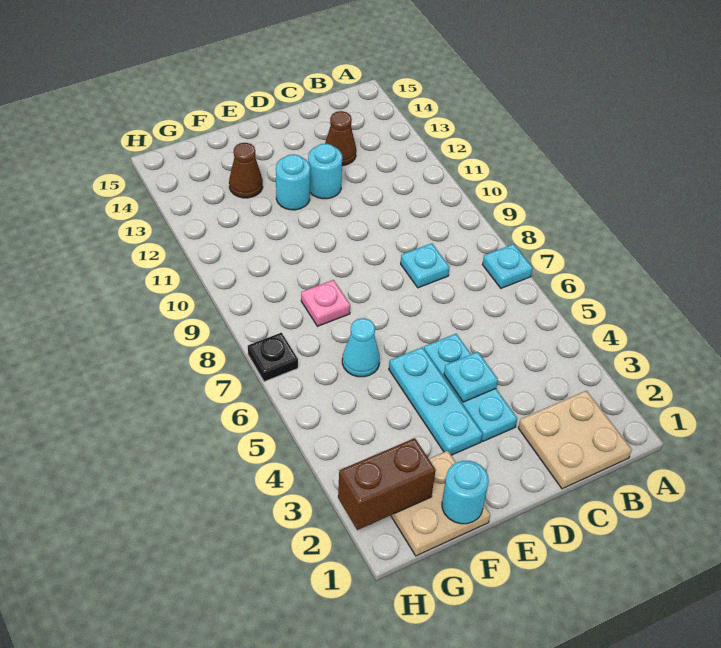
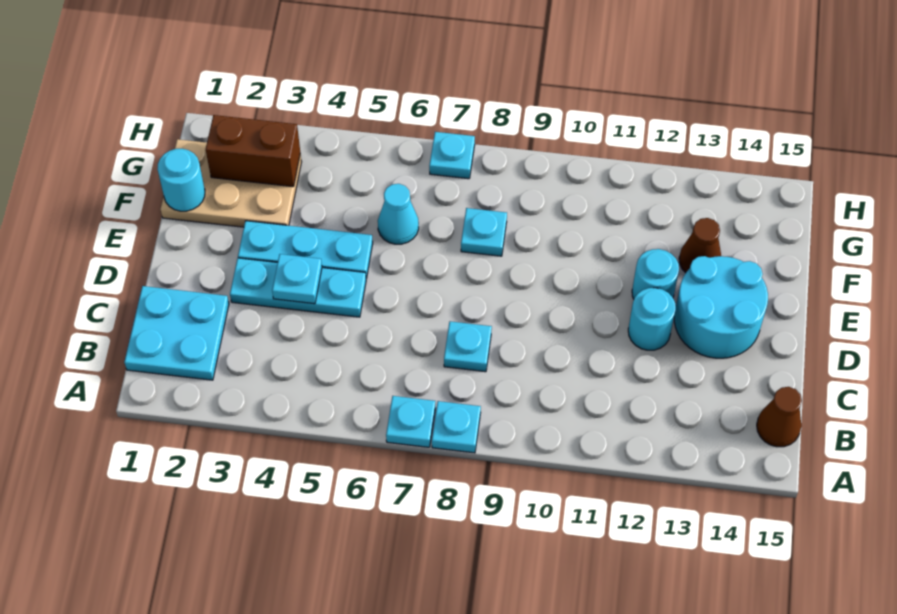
none -> cyan 1x1 plate [432,401,481,453]
tan 2x2 plate [518,391,632,489] -> cyan 2x2 plate [124,286,229,380]
brown 1x1 cone [325,111,356,166] -> brown 1x1 cone moved to [757,387,802,447]
none -> cyan 2x2 round brick [674,256,768,358]
tan 2x2 plate [391,451,490,556] -> tan 2x3 plate [161,139,302,227]
pink 1x1 plate [301,280,350,326] -> cyan 1x1 plate [461,208,507,256]
brown 1x2 brick [338,438,436,530] -> brown 1x2 brick turned to [206,115,300,187]
black 1x1 plate [248,333,298,382] -> cyan 1x1 plate [429,132,475,179]

